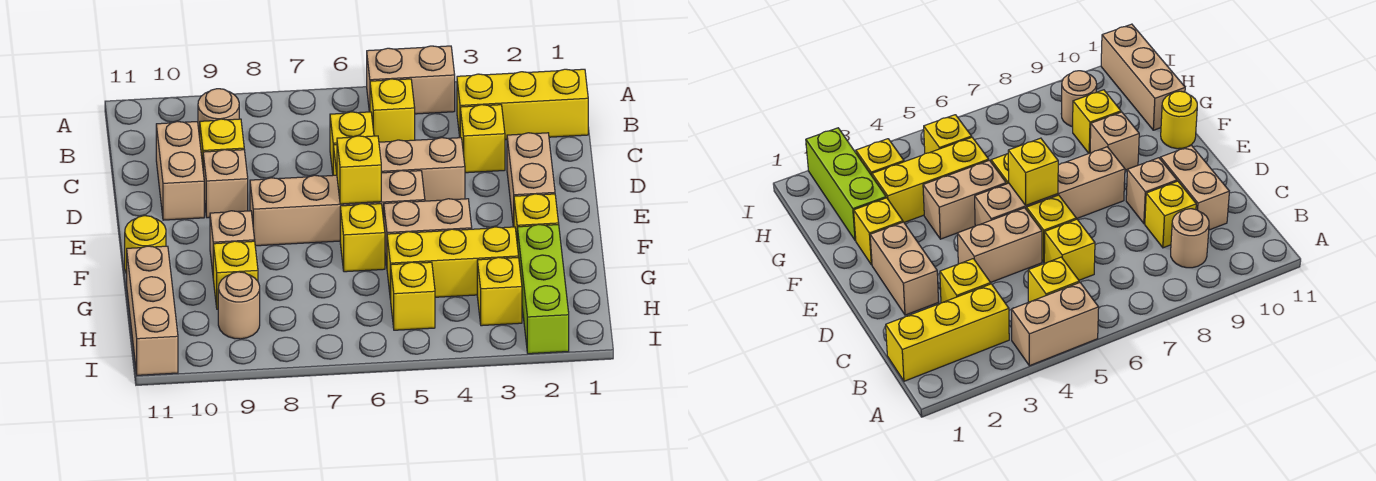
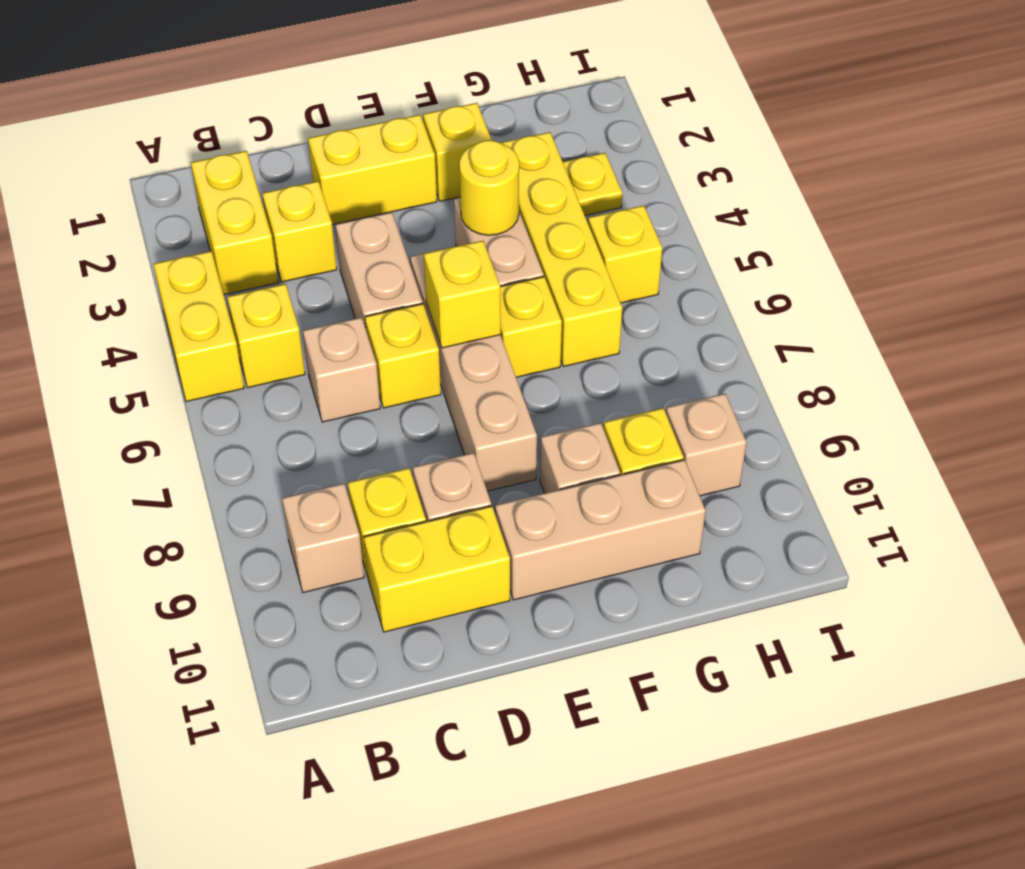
tan 1x2 brick [367,46,455,114] -> yellow 1x2 brick [153,251,244,402]
yellow 1x3 brick [457,69,588,140] -> yellow 1x2 brick [191,151,278,295]
tan 1x1 round brick [198,89,239,138] -> tan 1x1 brick [282,483,364,593]
yellow 1x1 brick [330,112,374,173] -> tan 1x1 brick [303,317,380,422]
tan 1x2 brick [156,121,204,220] -> yellow 1x2 brick [364,506,510,632]
tan 1x2 brick [507,133,555,227] -> yellow 1x2 brick [308,115,437,225]
yellow 1x1 round brick [125,216,166,274] -> yellow 1x1 round brick moved to [459,140,519,235]
lime 1x3 brick [517,224,569,354] -> none
yellow 1x3 brick [387,227,519,300] -> yellow 1x4 brick [501,132,622,366]
tan 1x3 brick [127,246,178,375] -> tan 1x3 brick moved to [495,460,706,600]
yellow 1x1 brick [477,257,522,326] -> yellow 1x1 plate [563,153,622,215]
tan 1x1 round brick [218,272,260,339] -> tan 1x1 brick [666,394,747,496]

